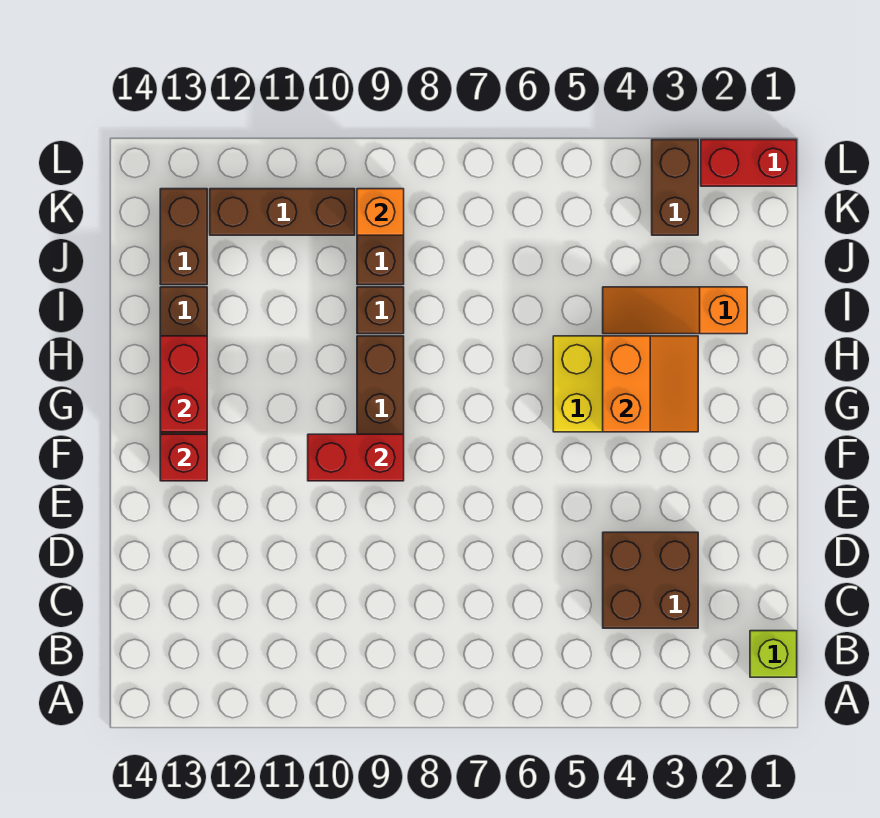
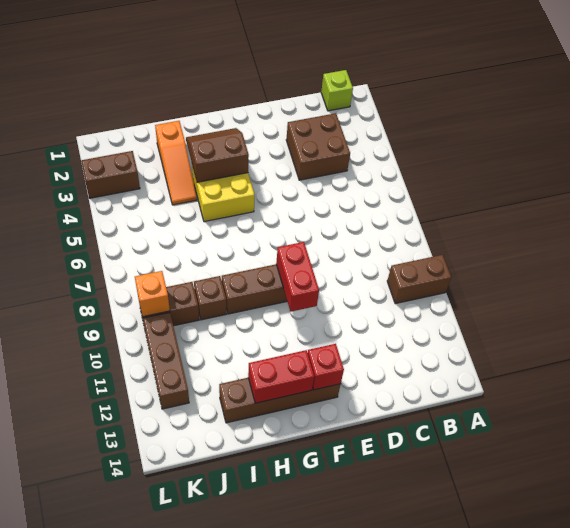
orange 2x2 slope [603,336,698,432] -> brown 2x2 slope [186,128,249,182]
brown 1x2 brick [160,189,207,285] -> brown 1x2 brick moved to [387,255,451,304]
red 1x2 brick [701,140,797,186] -> none

